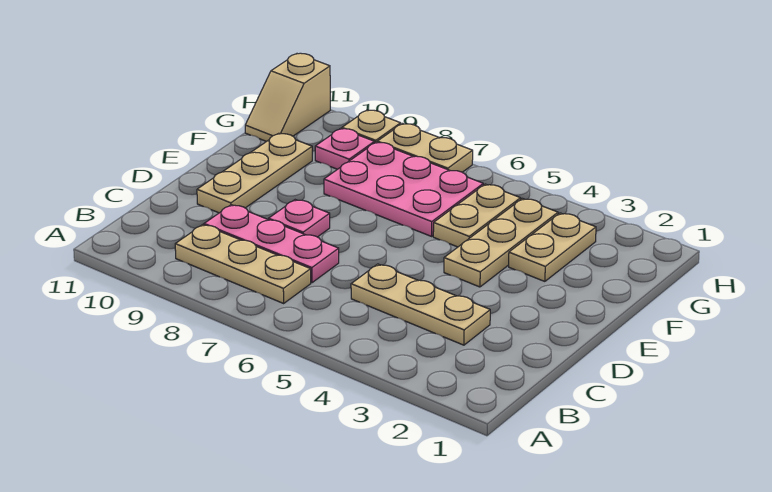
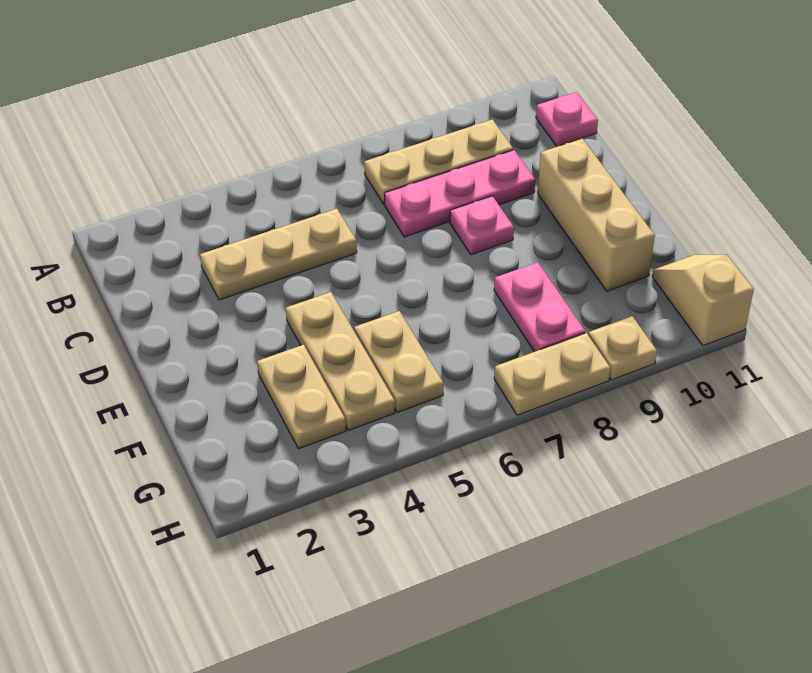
tan 1x3 plate [197,133,312,213] -> tan 1x3 brick [538,138,655,291]
pink 2x3 plate [324,142,483,236] -> pink 1x2 plate [494,262,585,352]
pink 1x1 plate [315,128,374,169] -> pink 1x1 plate moved to [536,92,598,147]

